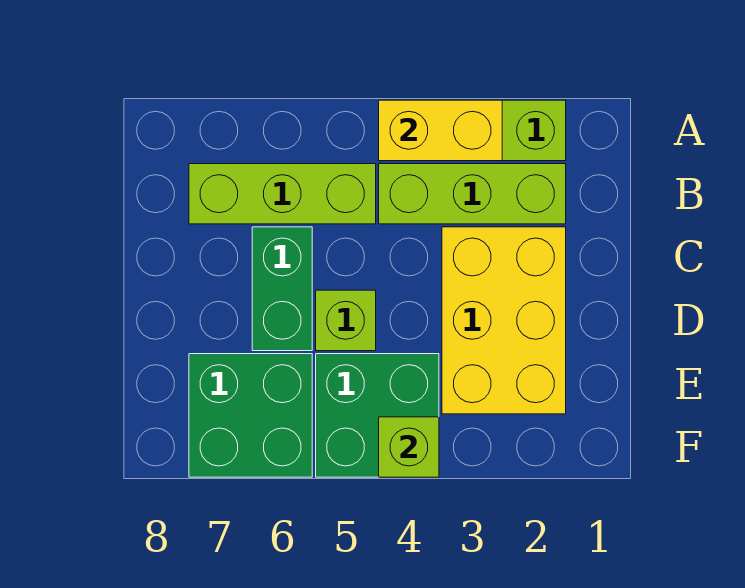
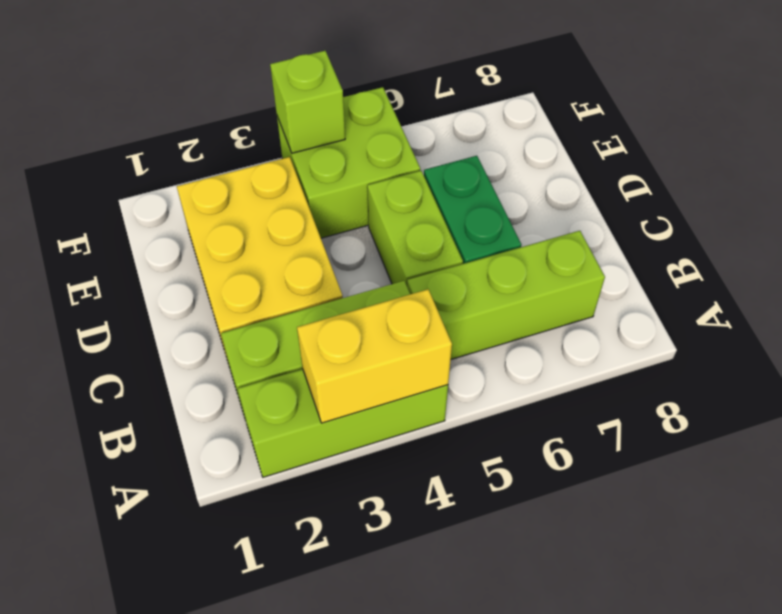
lime 1x1 brick [316,290,376,351] -> lime 1x2 brick [367,171,463,285]
green 2x2 brick [316,354,439,477] -> lime 2x2 brick [277,87,420,238]
green 2x2 brick [189,354,312,477] -> none

